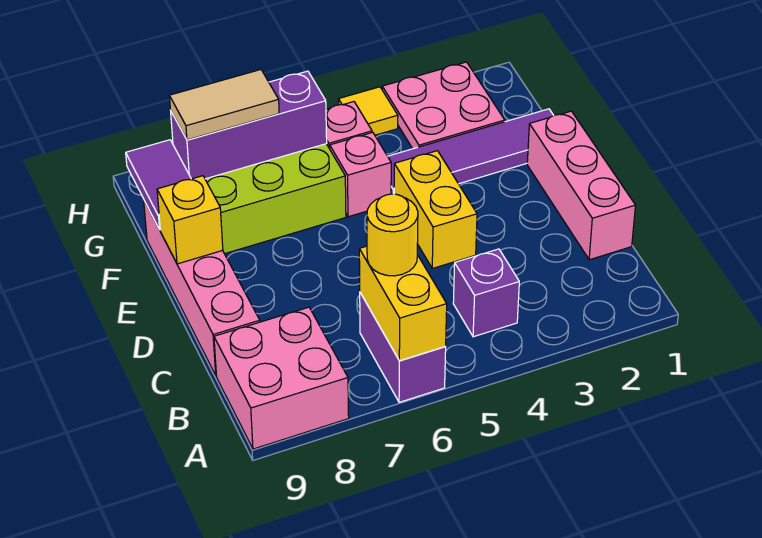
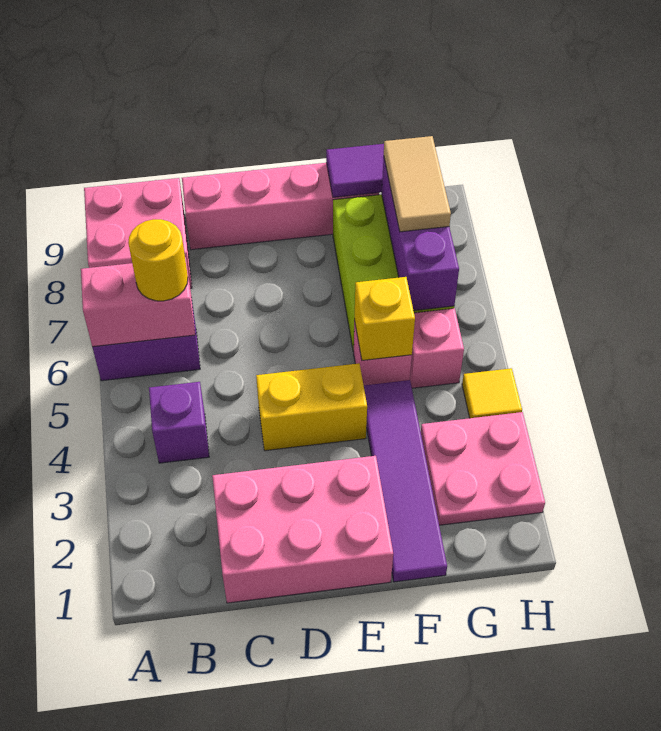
yellow 1x2 brick [359,246,447,361] -> pink 1x2 brick [81,257,195,347]
pink 1x3 brick [527,111,636,260] -> pink 2x3 brick [212,456,393,603]
yellow 1x1 brick [157,176,223,264] -> yellow 1x1 brick moved to [355,277,415,360]

